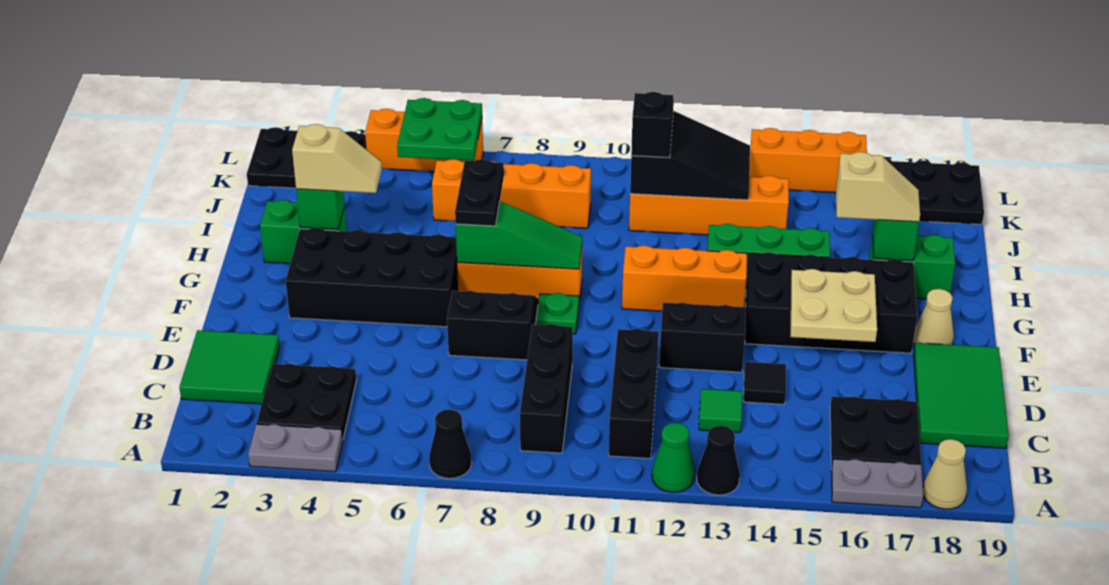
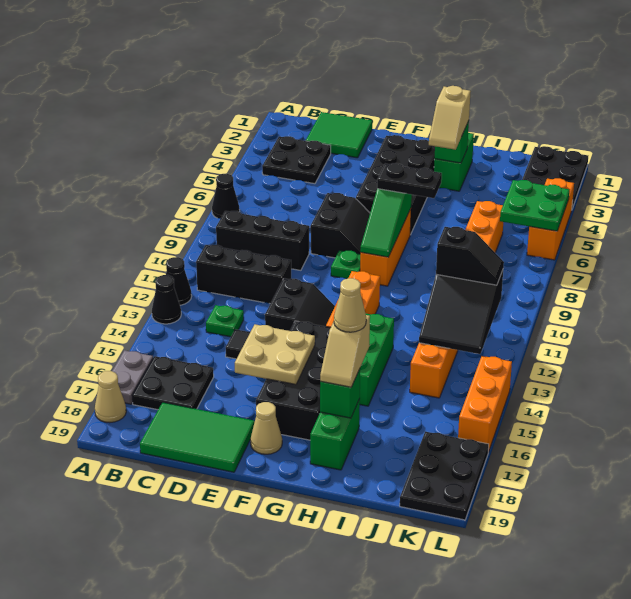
grey 1x2 plate [248,424,343,472] -> none
green 1x1 cone [652,423,695,492] -> black 1x1 cone [166,257,192,305]
green 1x1 tile [699,389,742,432] -> green 1x1 plate [206,305,244,337]
none -> tan 1x1 cone [334,278,366,332]

